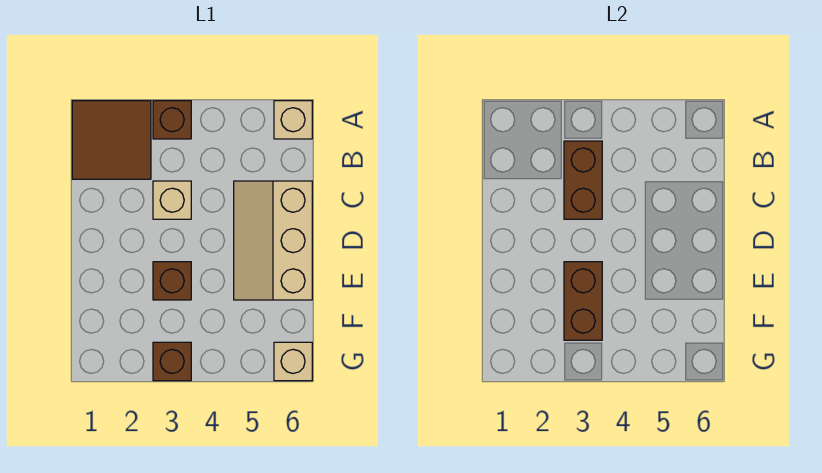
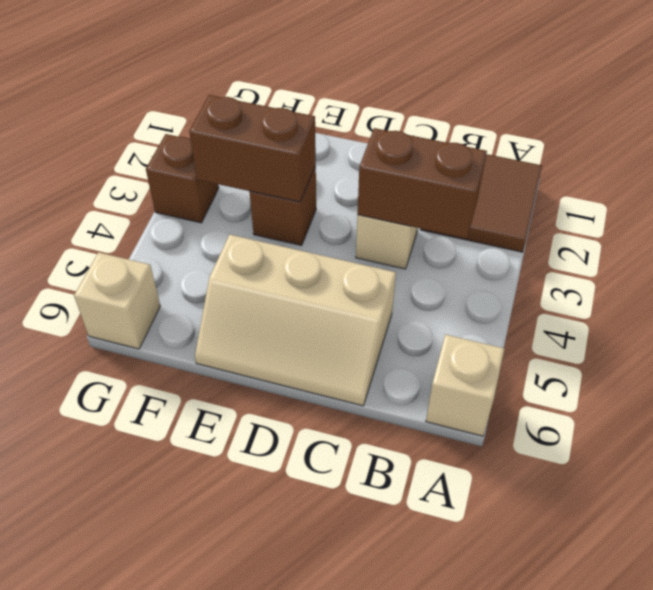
brown 1x1 brick [153,101,191,139] -> none
tan 2x3 slope [234,181,312,300] -> tan 2x3 slope turned to [195,235,396,406]

